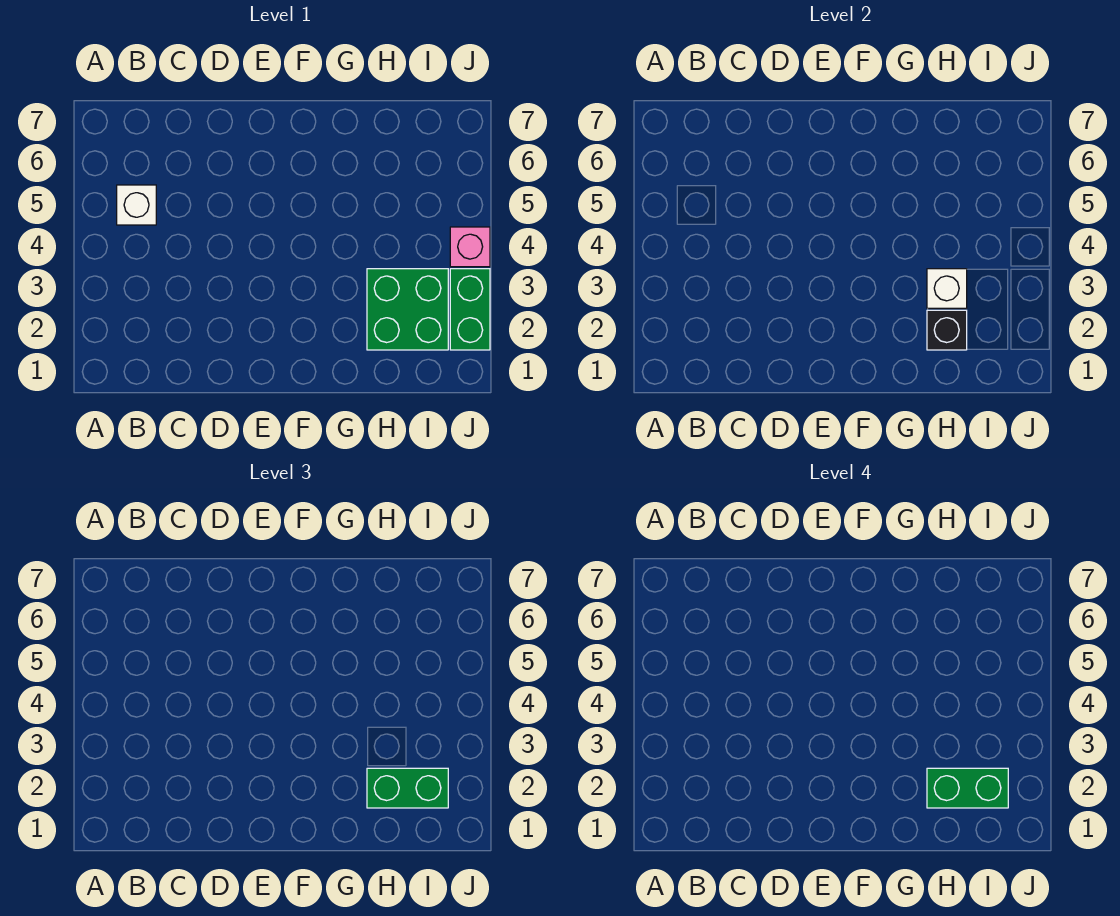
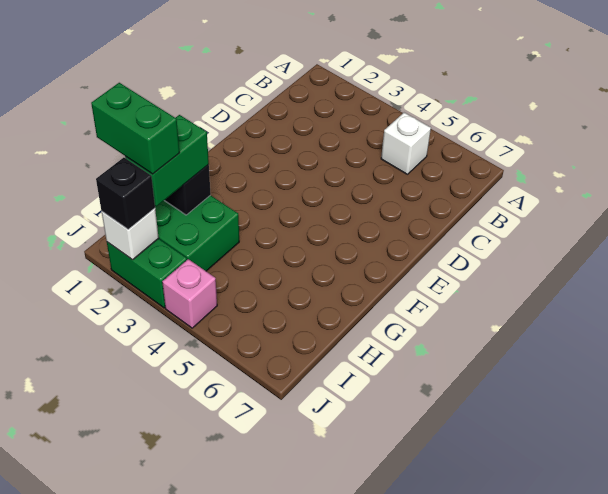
green 1x2 brick [927,768,1008,808] -> green 1x2 brick turned to [91,83,180,174]
white 1x1 brick [927,269,967,308] -> white 1x1 brick moved to [102,208,159,260]
none -> black 1x1 brick [96,158,155,229]

